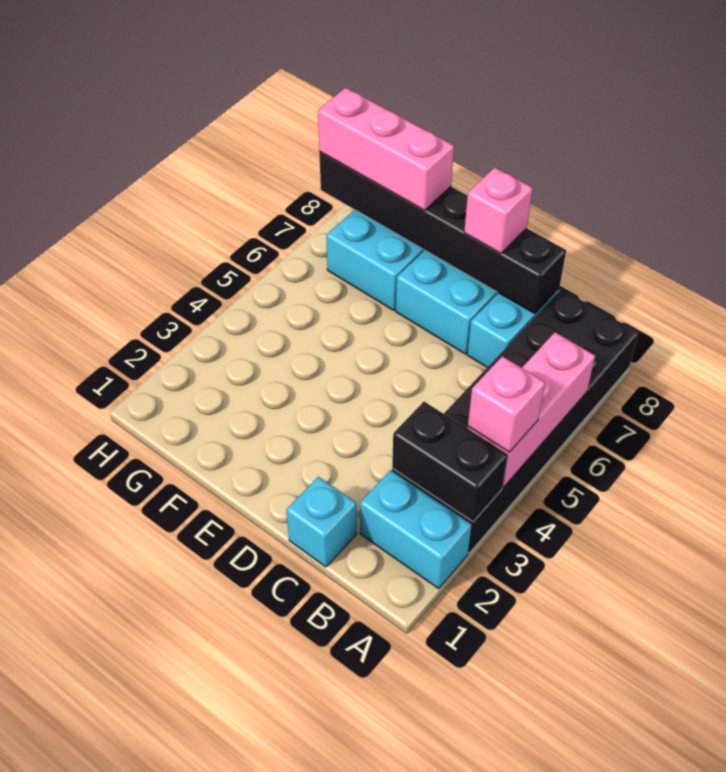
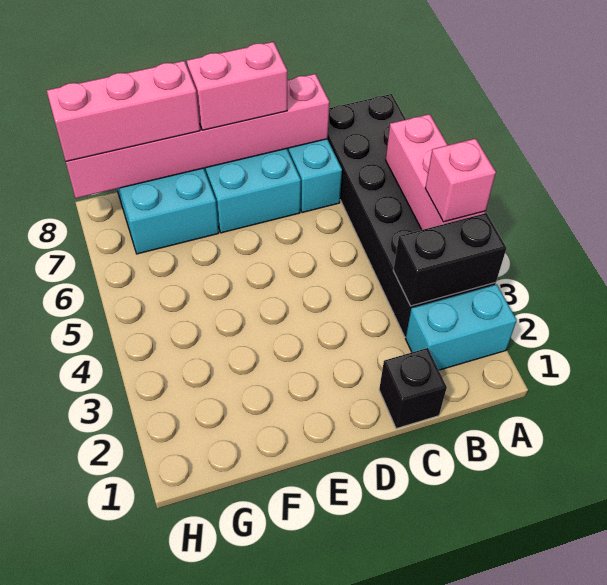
cyan 1x1 brick [286,477,357,567] -> black 1x1 brick [379,348,447,429]
black 1x6 brick [319,151,566,313] -> pink 1x6 brick [66,74,329,198]
pink 1x1 brick [464,168,533,253] -> pink 1x2 brick [187,42,287,130]

